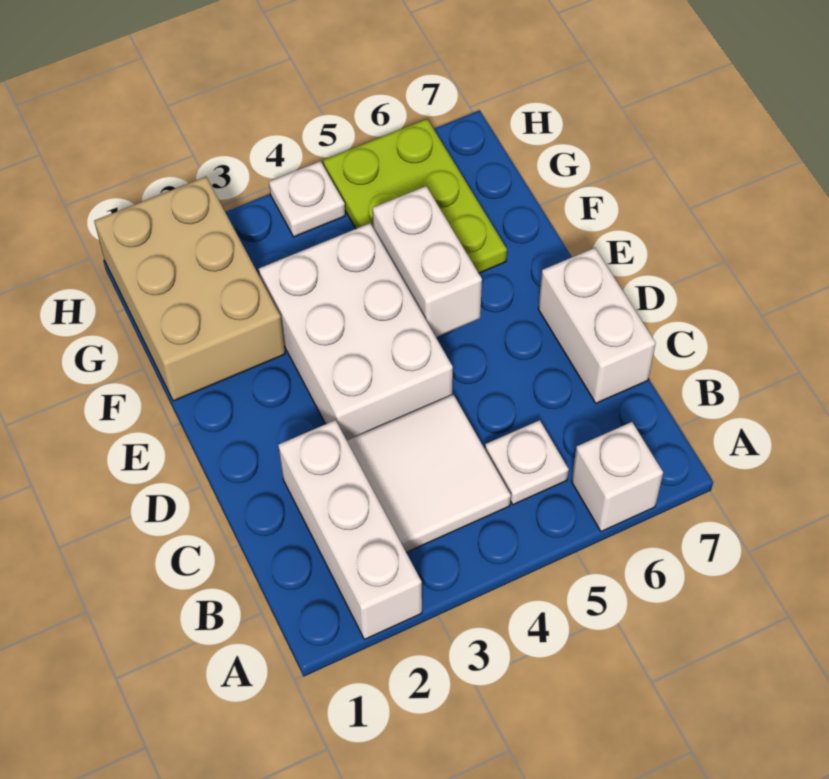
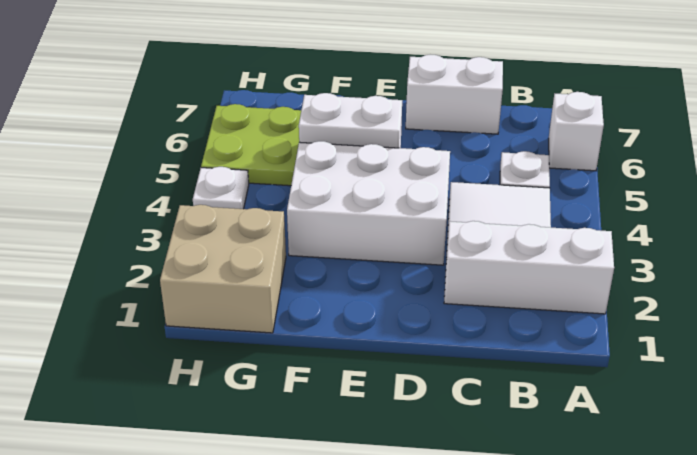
tan 2x3 brick [94,177,285,401] -> tan 2x2 brick [160,205,286,333]

